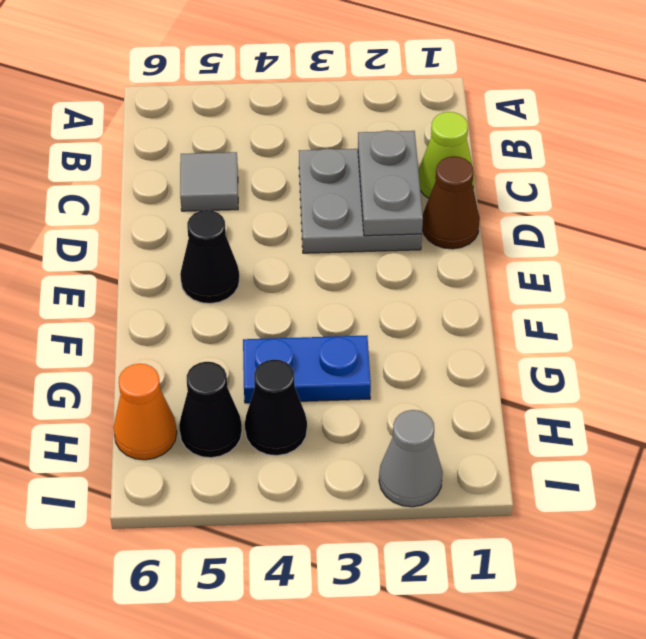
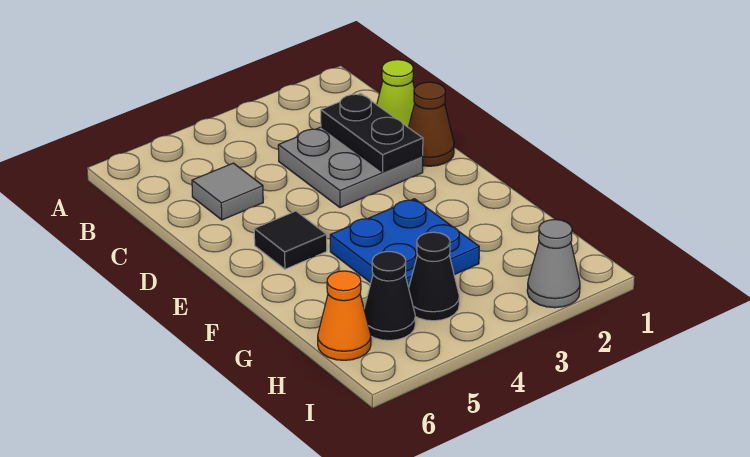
grey 1x2 plate [358,130,423,236] -> black 1x2 plate [321,93,423,172]
black 1x1 cone [180,210,239,304] -> black 1x1 tile [254,211,327,269]
blue 1x2 plate [243,335,371,403] -> blue 2x2 plate [330,199,479,288]

